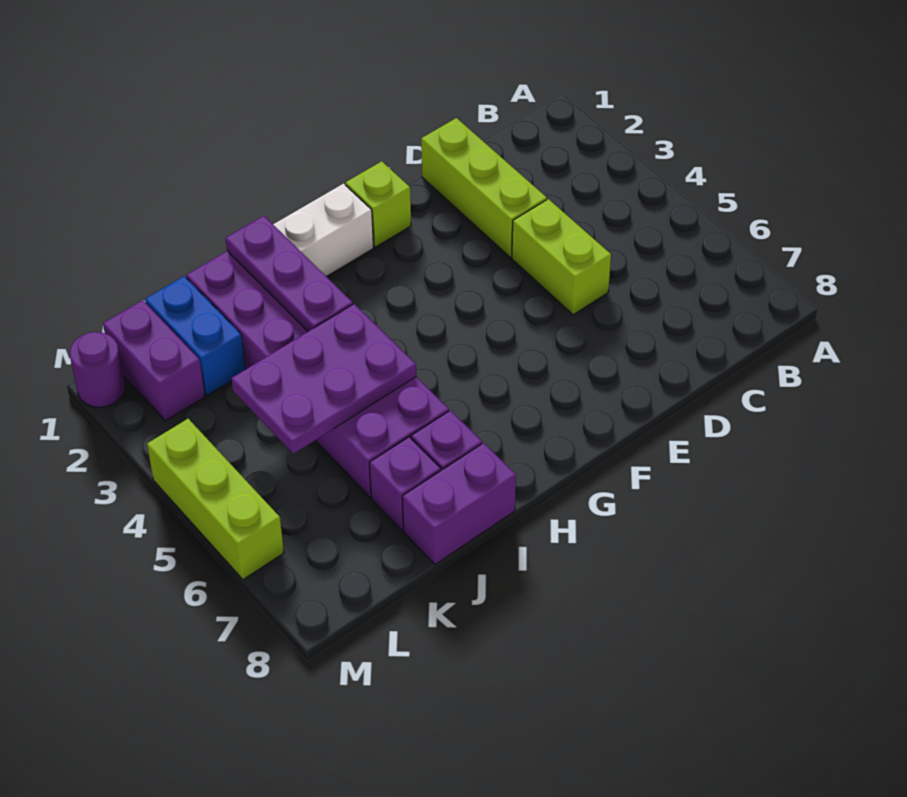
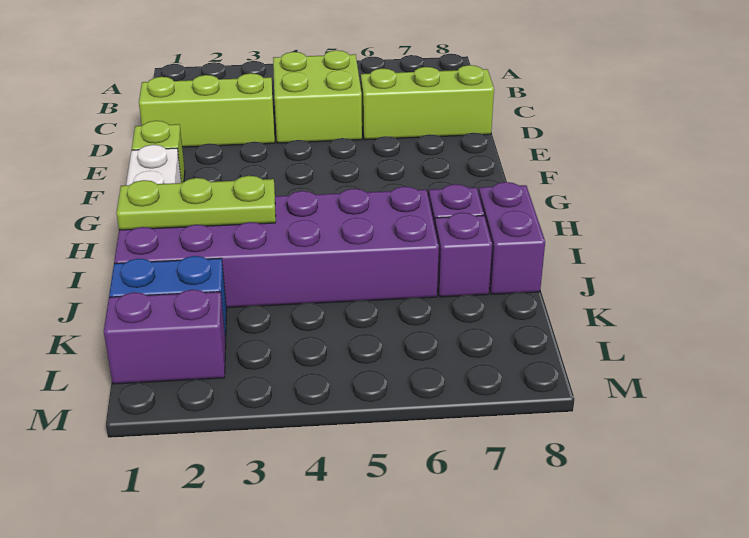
lime 1x2 brick [512,199,611,315] -> lime 2x2 brick [273,50,362,143]
purple 1x3 plate [226,216,353,331] -> lime 1x3 plate [116,176,276,230]
purple 2x3 plate [231,304,416,454] -> none
purple 1x1 round brick [70,332,125,407] -> none
lime 1x3 brick [147,419,284,579] -> lime 1x3 brick moved to [361,65,494,140]

